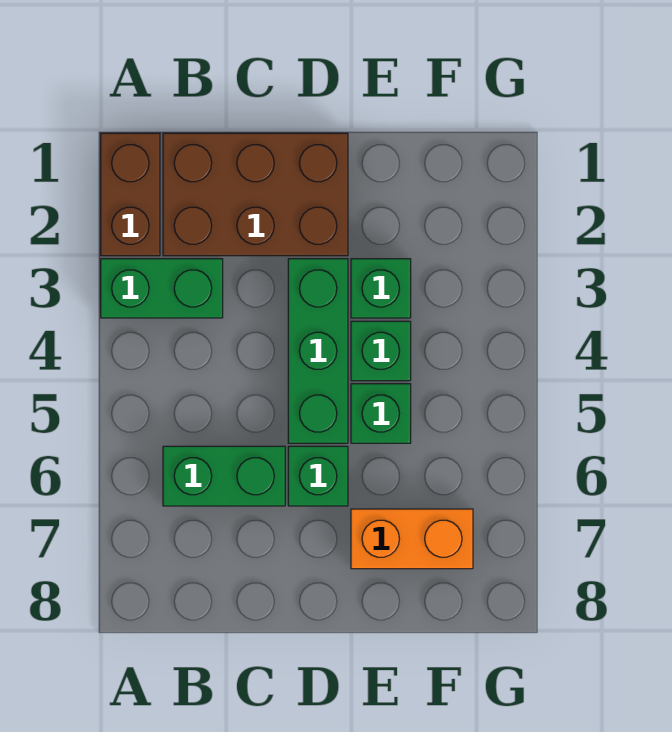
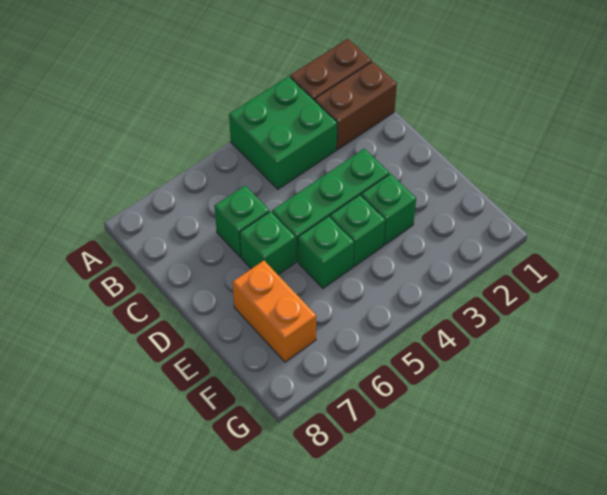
green 1x2 brick [101,259,223,318] -> green 2x2 brick [229,76,337,189]
brown 2x3 brick [163,133,348,256] -> brown 1x2 brick [315,61,397,149]
green 1x2 brick [163,446,285,506] -> green 1x1 brick [214,186,269,257]

